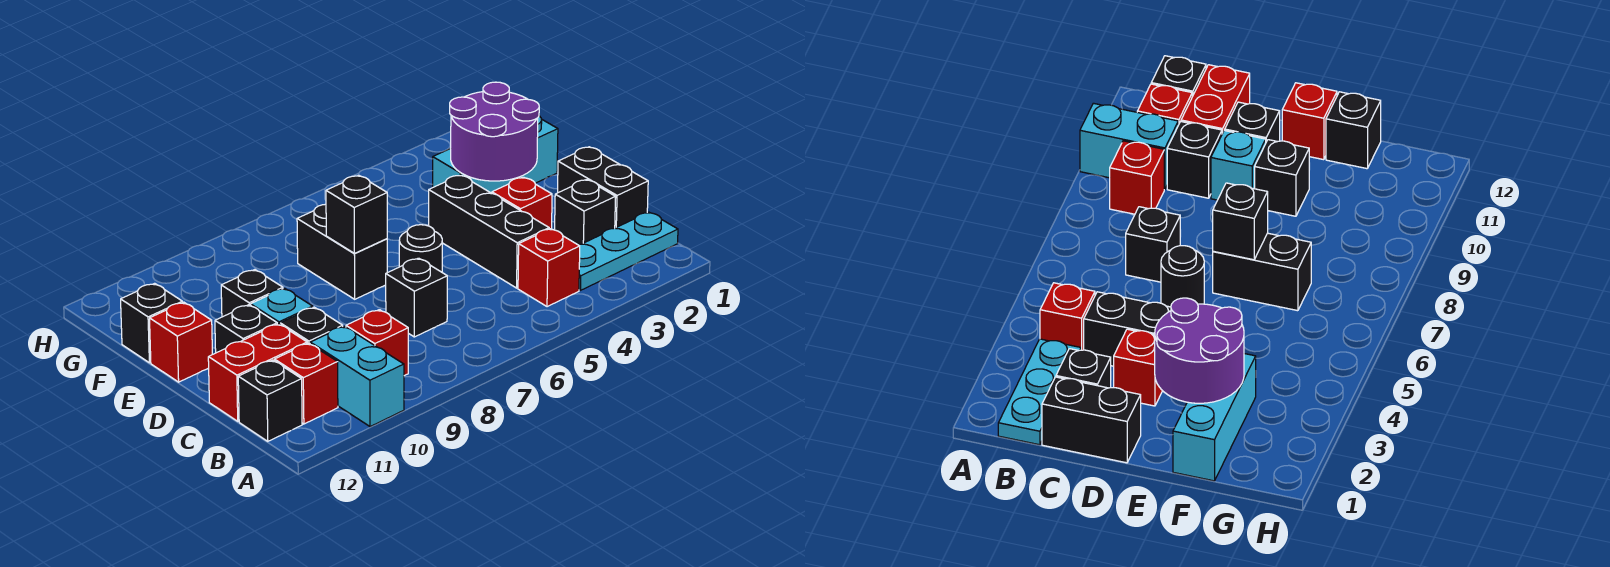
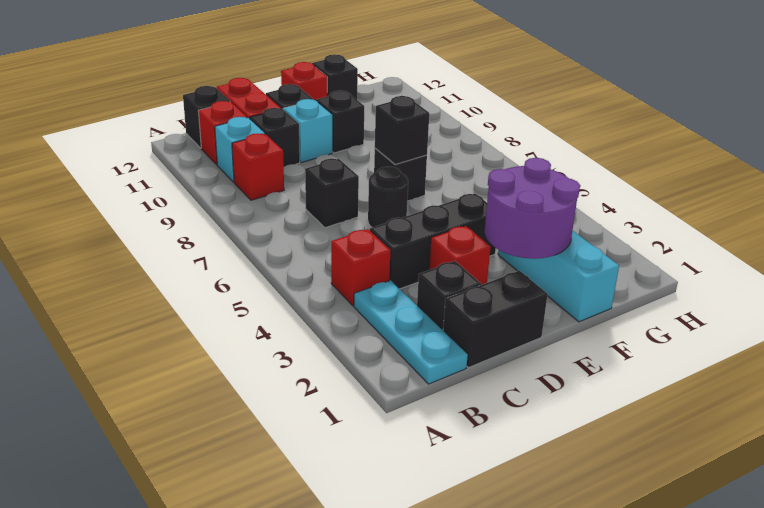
cyan 1x2 brick [310,326,404,427] -> cyan 1x1 brick [215,117,265,182]
black 1x2 brick [297,204,387,299] -> black 1x1 brick [374,148,427,201]

